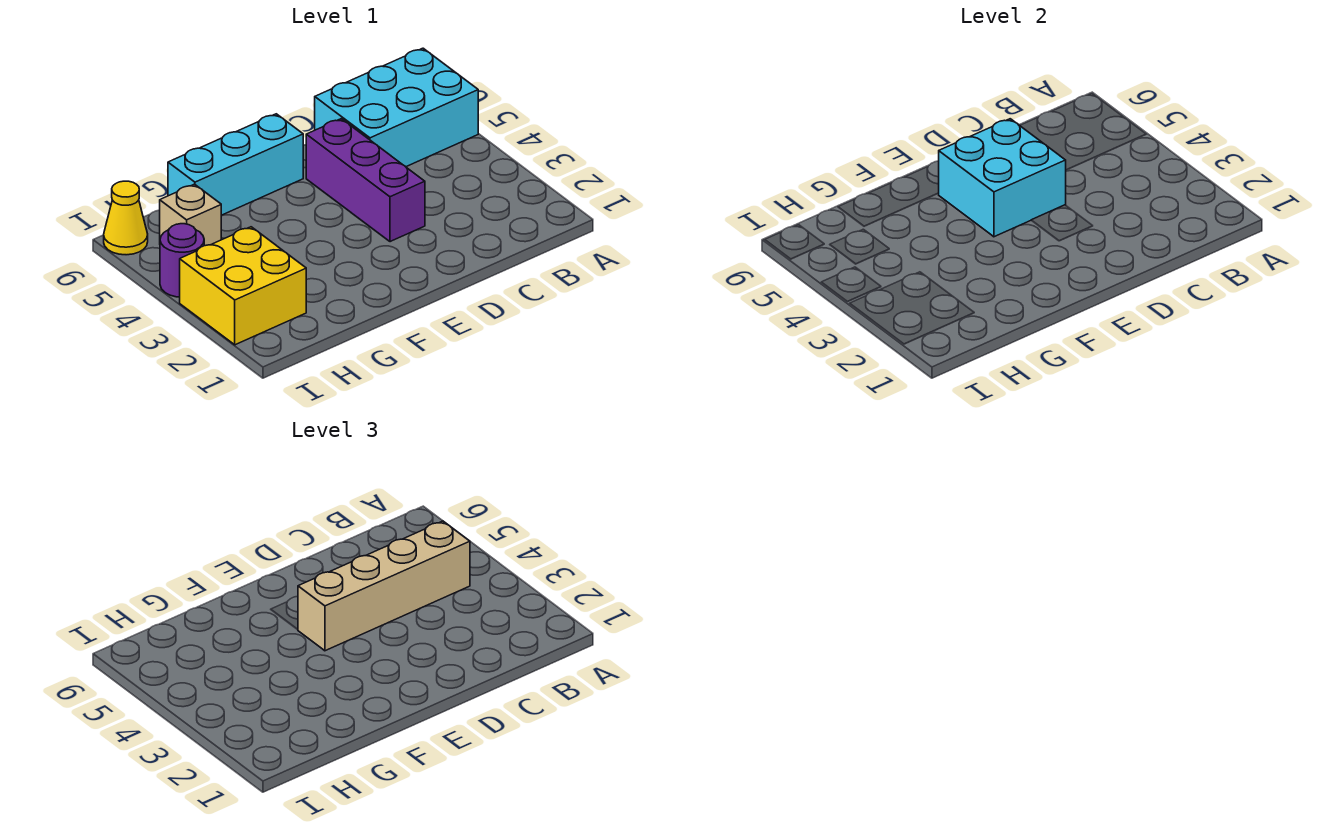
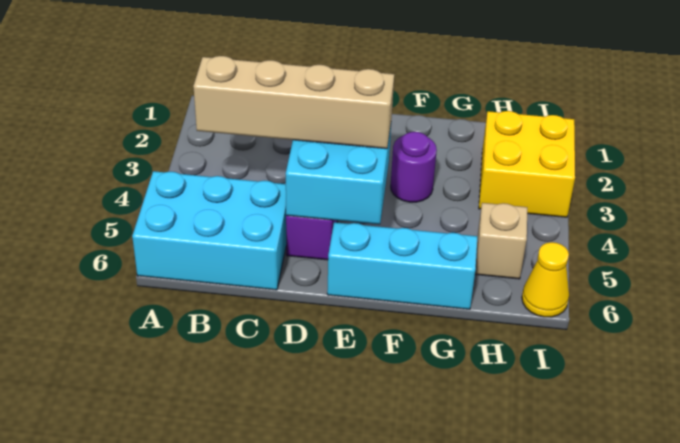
purple 1x1 round brick [160,224,204,297] -> purple 1x1 round brick moved to [391,132,437,202]

